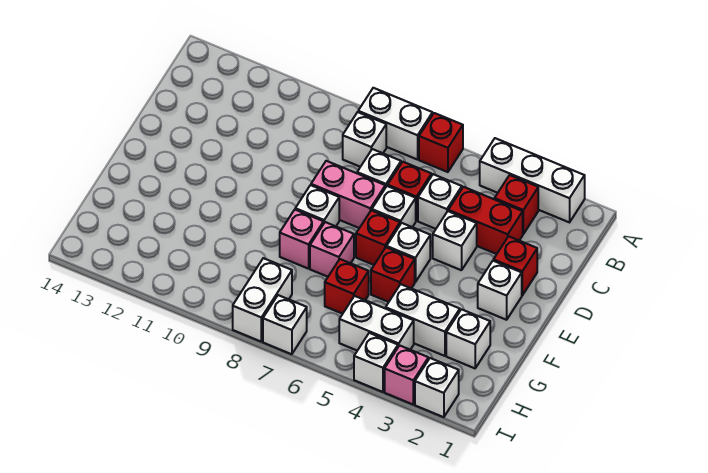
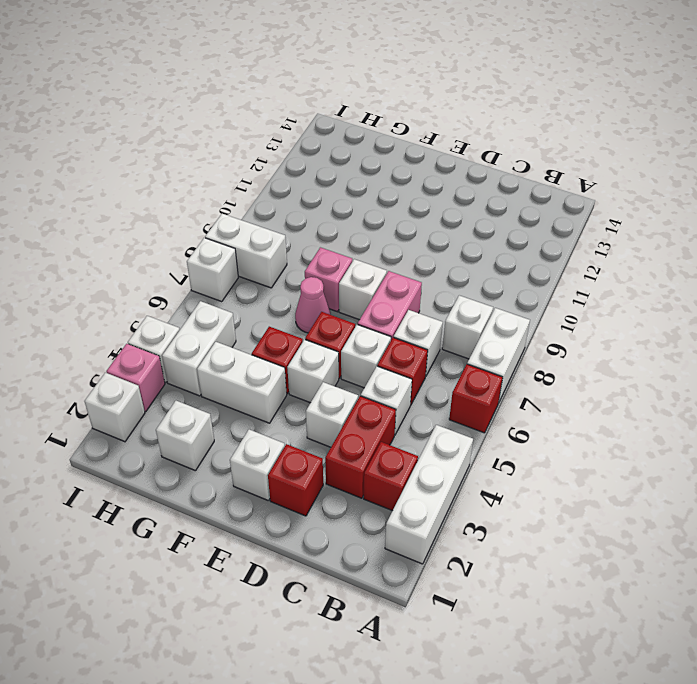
pink 1x1 brick [310,222,354,277] -> pink 1x1 cone [295,277,331,333]
white 1x2 brick [386,284,460,356] -> white 1x2 brick turned to [197,342,287,423]
red 1x1 brick [325,259,369,314] -> none

